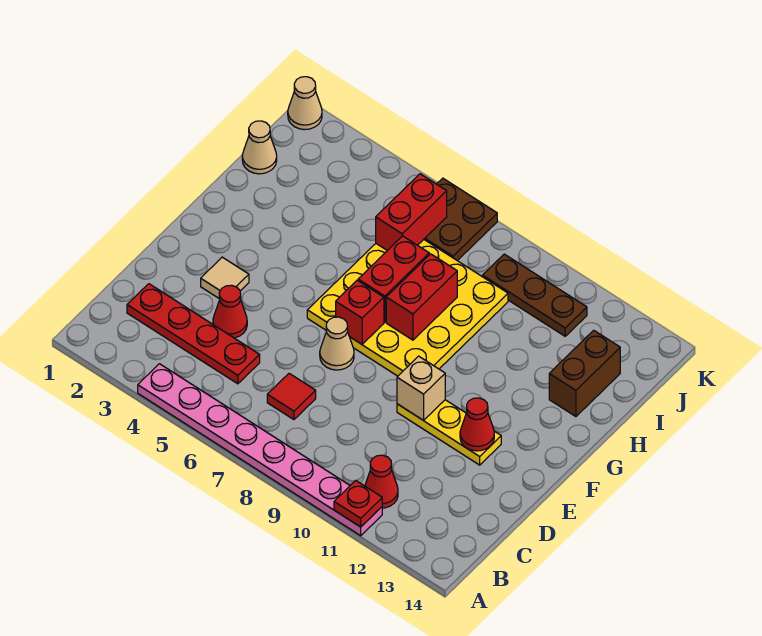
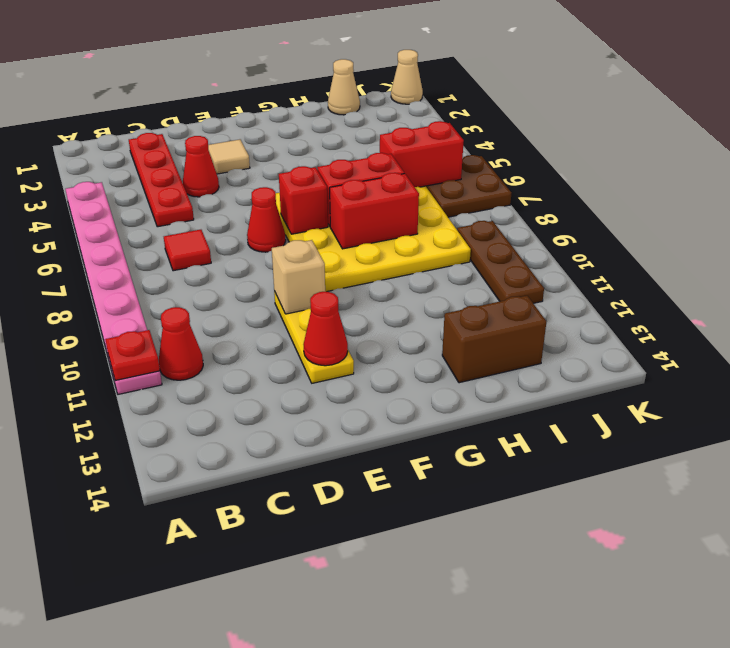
tan 1x1 cone [320,317,354,370] -> red 1x1 cone [247,187,286,252]

